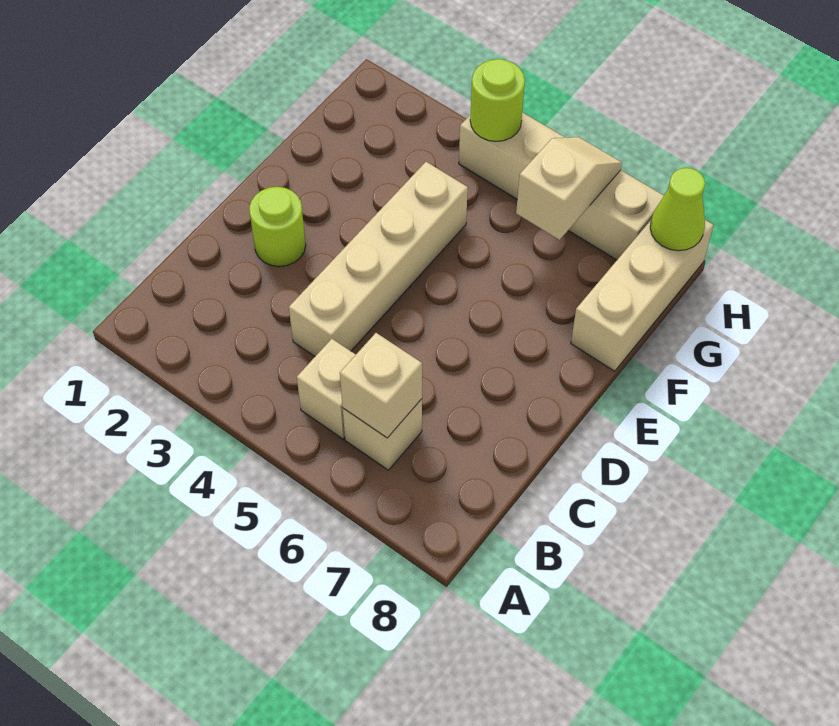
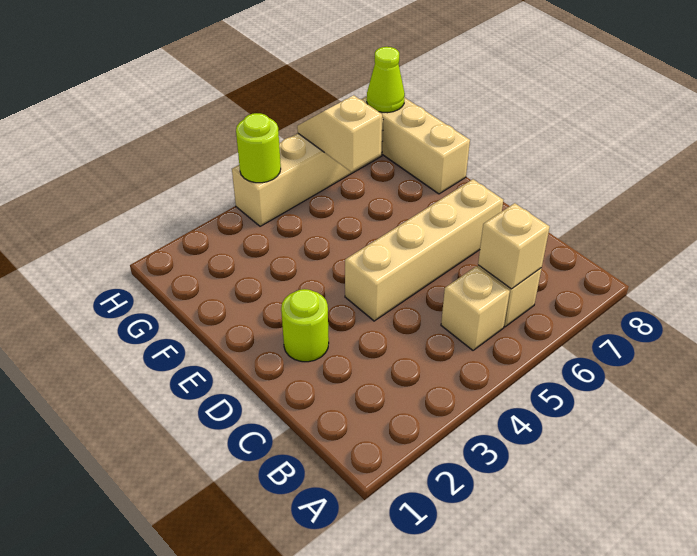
tan 1x4 brick [289,162,468,356] -> tan 1x4 brick turned to [345,179,503,321]

